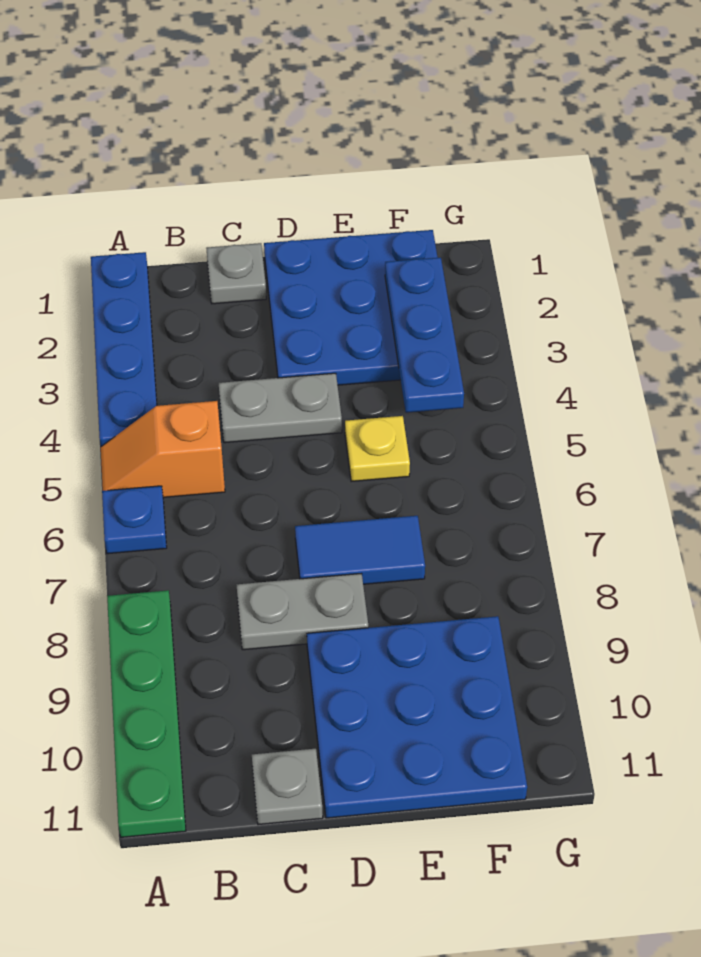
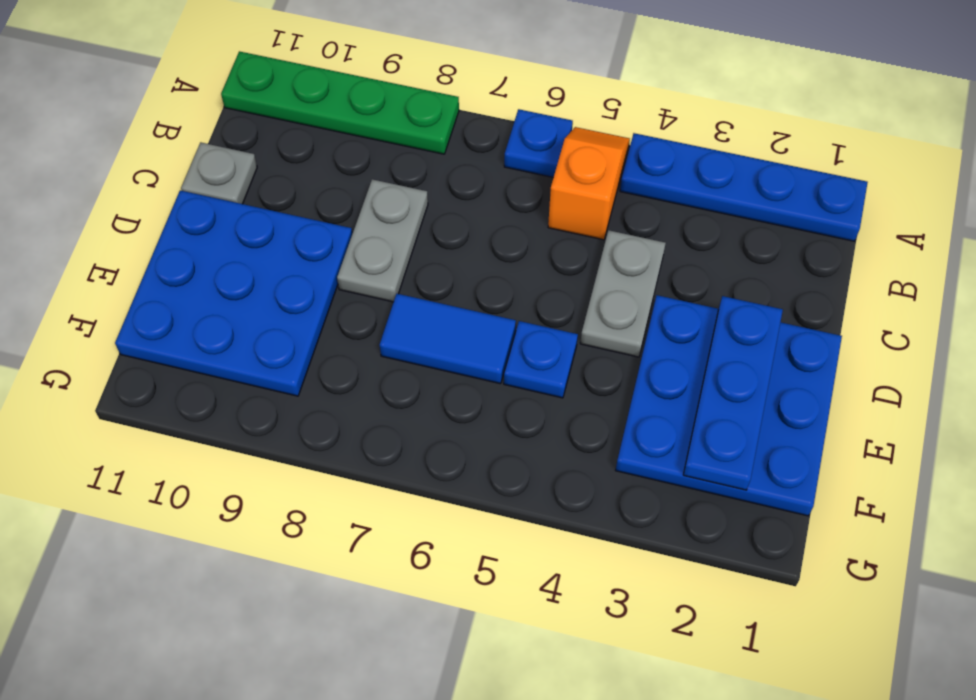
grey 1x1 plate [206,243,266,304] -> none
blue 1x2 tile [295,516,425,584] -> blue 1x2 tile turned to [380,294,516,384]
yellow 1x1 plate [345,416,410,482] -> blue 1x1 plate [504,321,578,398]
blue 1x3 plate [385,258,464,413] -> blue 1x3 plate turned to [683,296,783,490]

